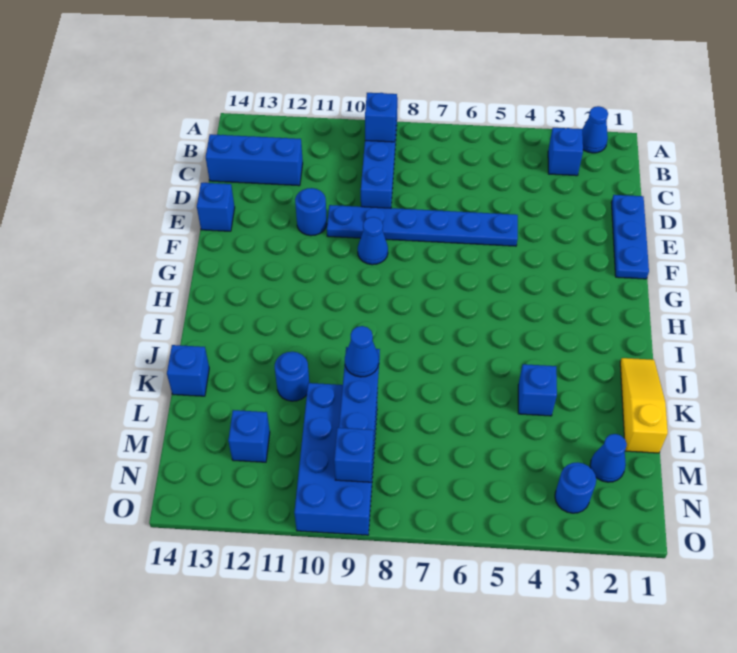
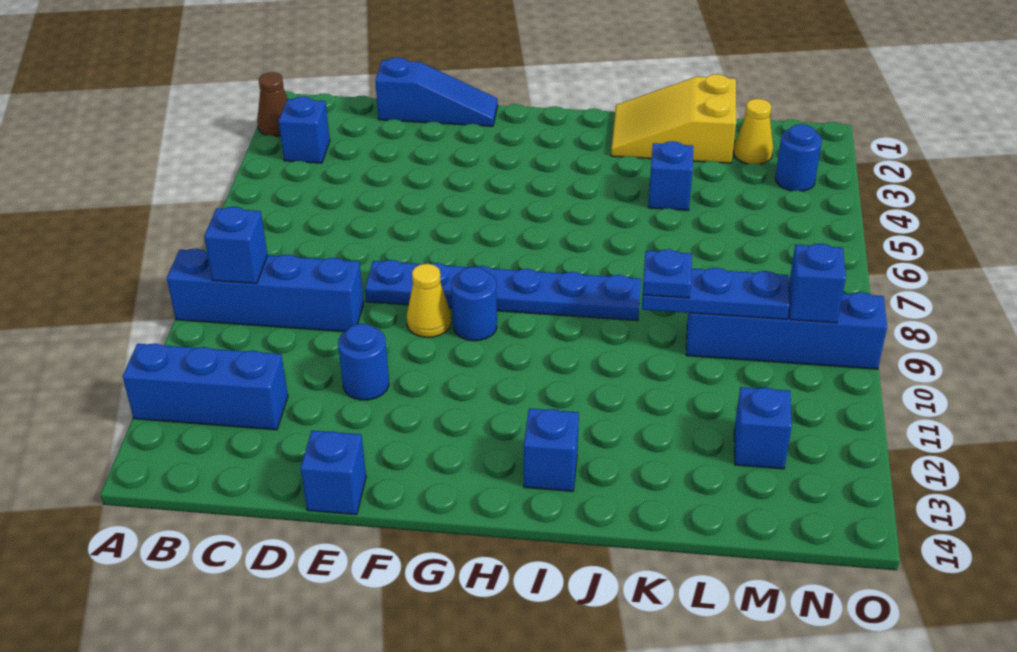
blue 1x1 cone [582,106,608,153] -> brown 1x1 cone [257,72,288,137]
blue 1x3 brick [206,134,303,186] -> blue 1x3 brick turned to [123,343,288,430]
blue 1x3 plate [611,195,649,279] -> blue 1x3 slope [375,57,498,126]
blue 1x6 plate [327,205,518,246] -> blue 1x6 plate turned to [365,260,641,321]
blue 1x1 cone [358,217,388,265] -> yellow 1x1 cone [407,264,451,337]
yellow 1x3 slope [620,358,668,453] -> yellow 2x3 slope [611,74,736,163]
blue 1x1 cone [345,326,379,377] -> blue 1x1 plate [642,249,692,298]
blue 1x1 round brick [275,352,309,401] -> blue 1x1 round brick moved to [451,267,497,341]
blue 1x1 brick [167,345,209,396] -> blue 1x1 brick moved to [524,409,579,491]
blue 2x4 brick [294,383,378,535] -> blue 1x4 brick [686,292,887,369]
blue 1x1 cone [590,434,627,482] -> yellow 1x1 cone [734,99,773,164]

